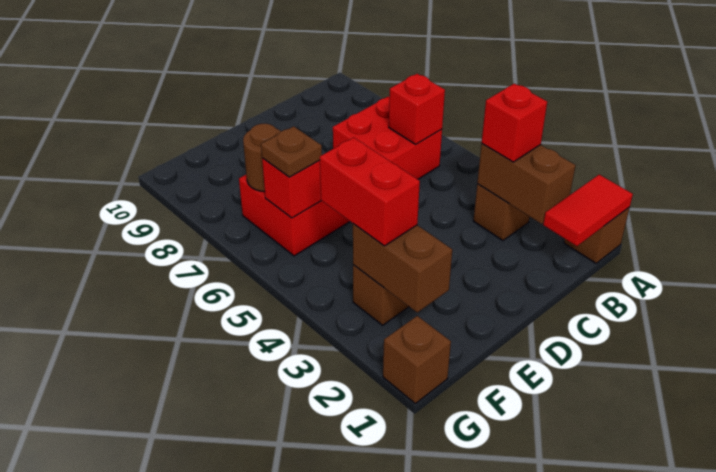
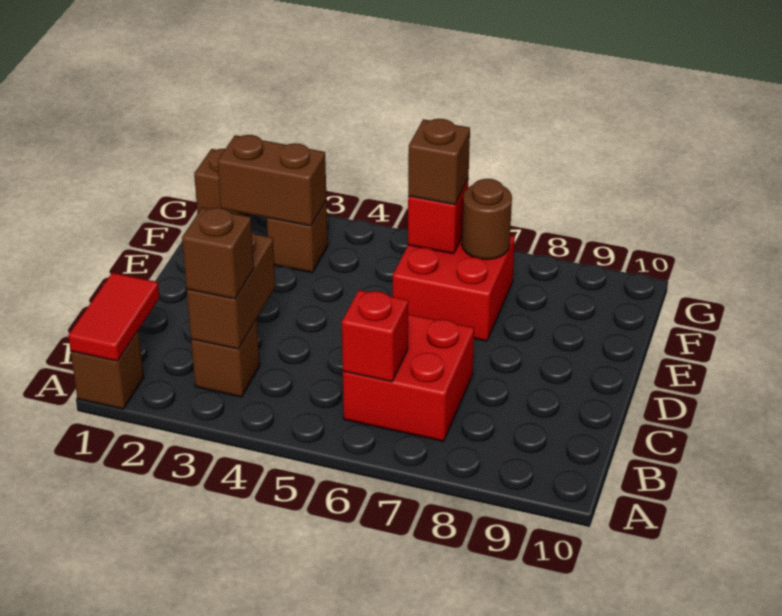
brown 1x2 brick [477,144,576,224] -> brown 1x2 brick turned to [187,233,275,349]
red 1x1 brick [482,84,547,162] -> brown 1x1 brick [182,207,254,299]
red 1x2 brick [320,138,420,246] -> none
brown 1x1 plate [261,126,322,177] -> brown 1x1 brick [408,119,470,205]

